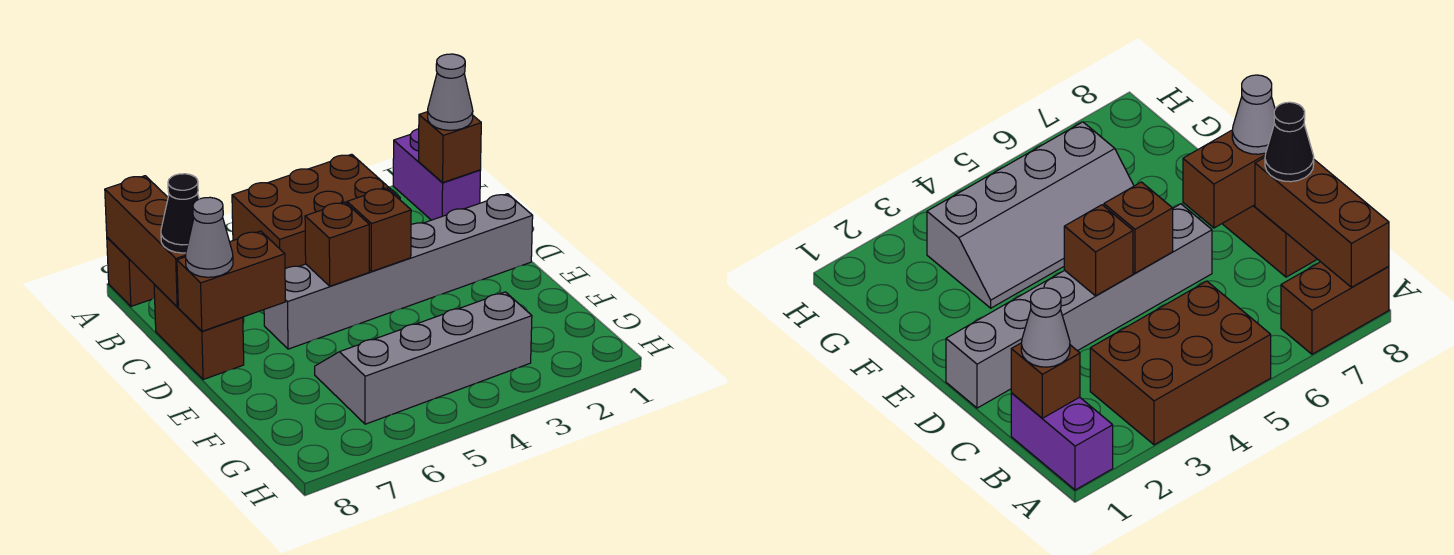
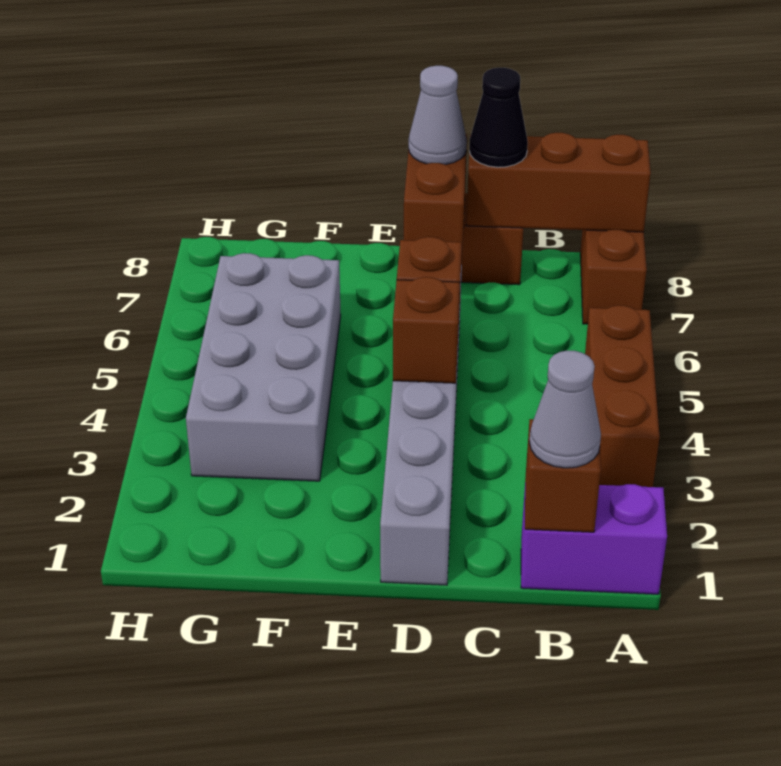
brown 2x3 brick [232,154,400,269] -> brown 1x3 brick [585,305,660,487]
grey 2x4 slope [315,292,532,424] -> grey 2x4 brick [186,253,341,481]

